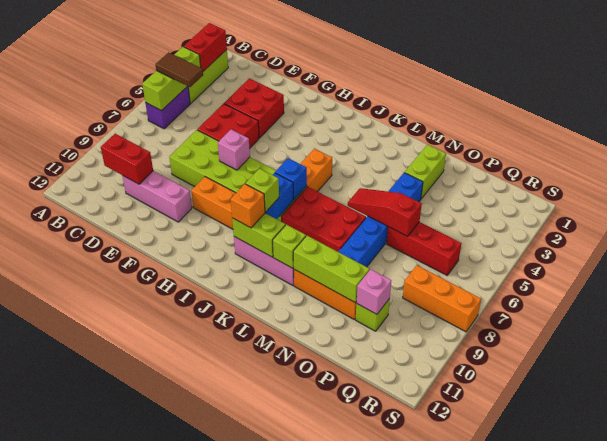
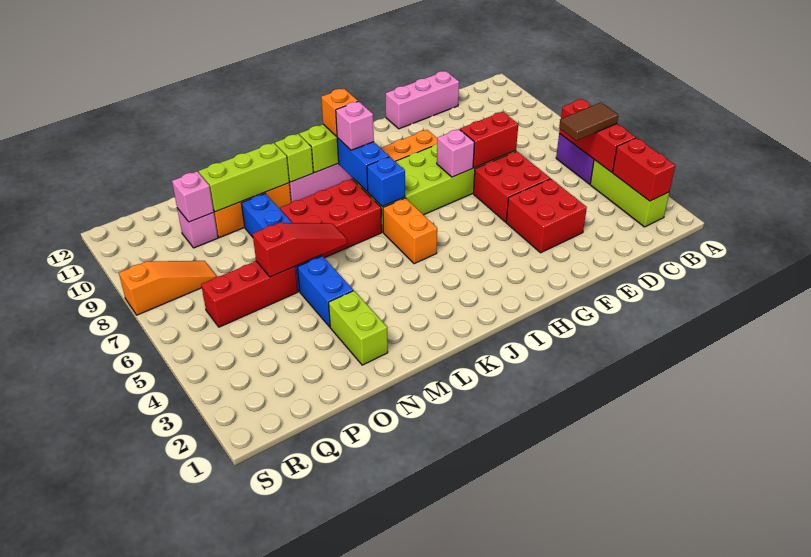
lime 1x3 brick [142,47,201,111] -> red 1x3 brick [559,99,636,172]
red 1x2 brick [101,134,153,184] -> red 1x2 brick moved to [460,112,518,168]
pink 1x3 brick [122,171,192,222] -> pink 1x3 brick moved to [386,71,459,129]
lime 1x1 brick [246,169,279,212] -> pink 1x1 brick [336,101,374,150]
lime 1x1 brick [356,299,390,331] -> pink 1x1 brick [177,208,218,248]
orange 1x3 brick [403,265,481,332] -> orange 1x3 slope [119,261,217,315]

